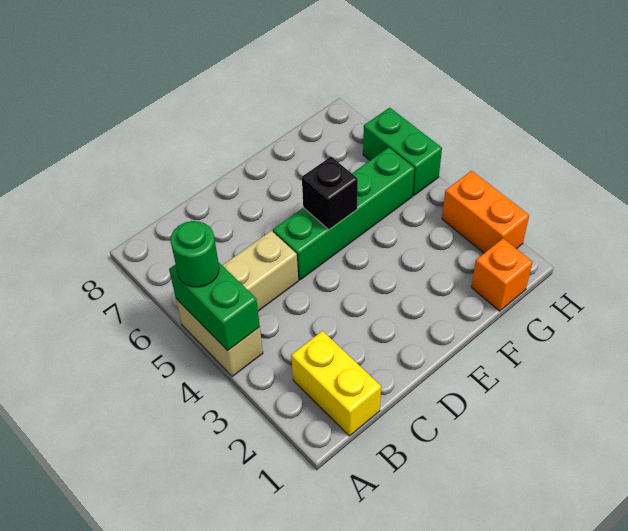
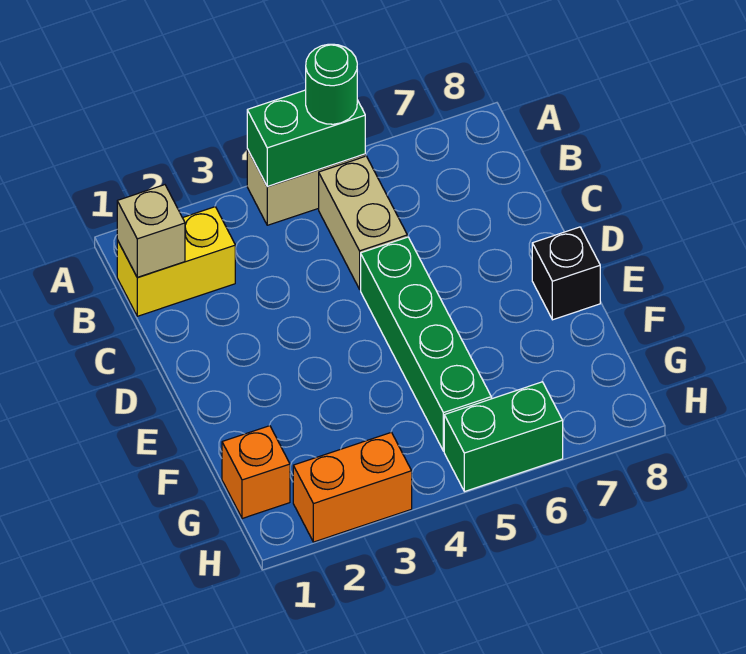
none -> tan 1x1 brick [117,185,185,277]
black 1x1 brick [302,157,358,230] -> black 1x1 brick moved to [532,227,600,320]

